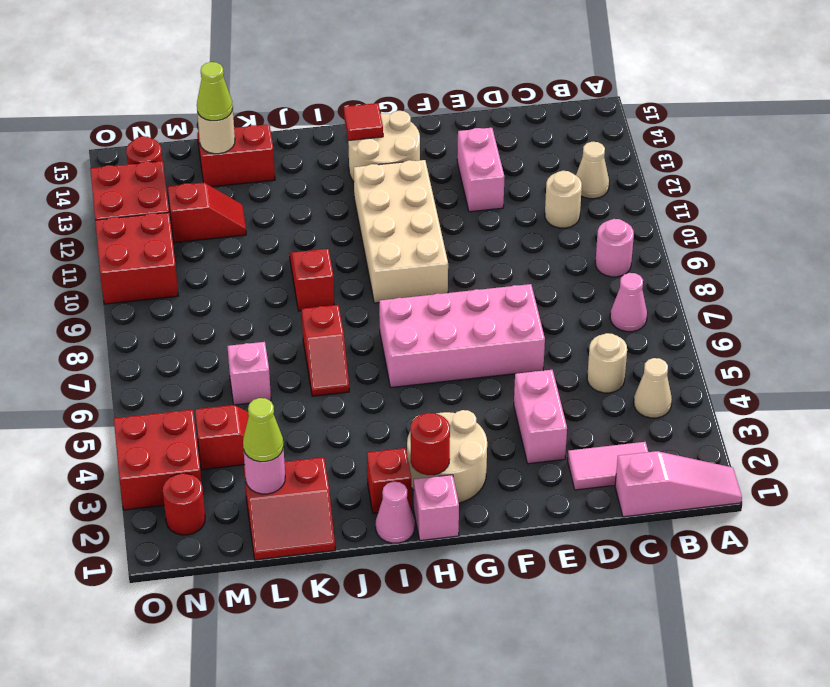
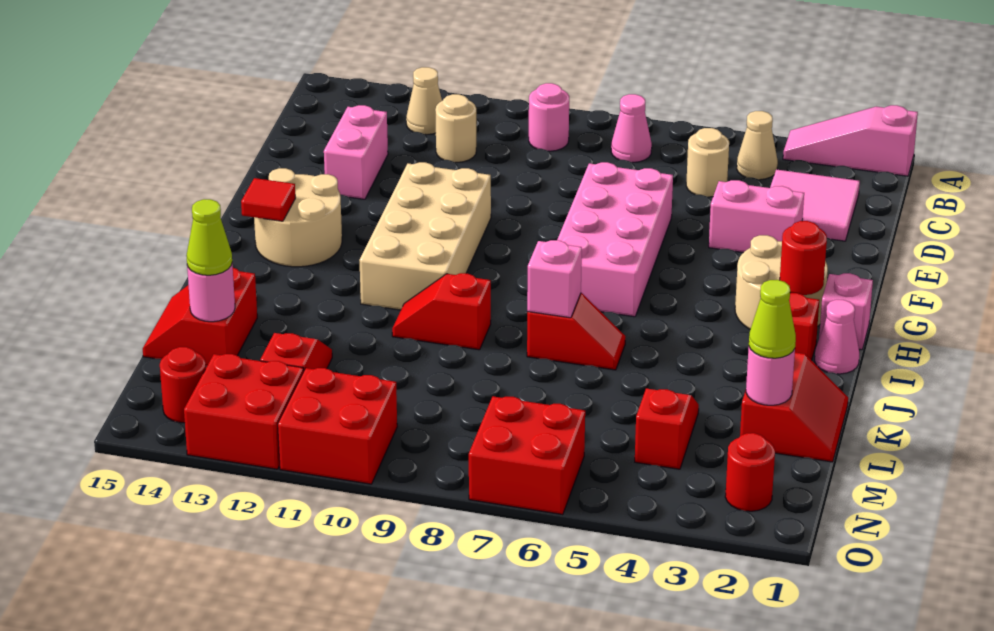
pink 1x3 slope [615,451,742,517] -> pink 1x3 slope turned to [783,105,918,176]
pink 1x2 tile [567,442,648,490] -> pink 2x2 tile [770,169,860,241]
pink 1x2 brick [457,128,505,212] -> pink 1x2 brick turned to [324,105,388,199]
tan 2x4 brick [354,160,448,303] -> tan 2x4 brick turned to [359,162,491,310]
pink 1x1 brick [227,342,271,405] -> pink 1x1 brick moved to [527,240,582,318]
tan 1x1 round brick [197,109,235,154] -> pink 1x1 round brick [187,265,235,322]
red 2x2 brick [114,410,202,510] -> red 2x2 brick moved to [469,396,585,515]

